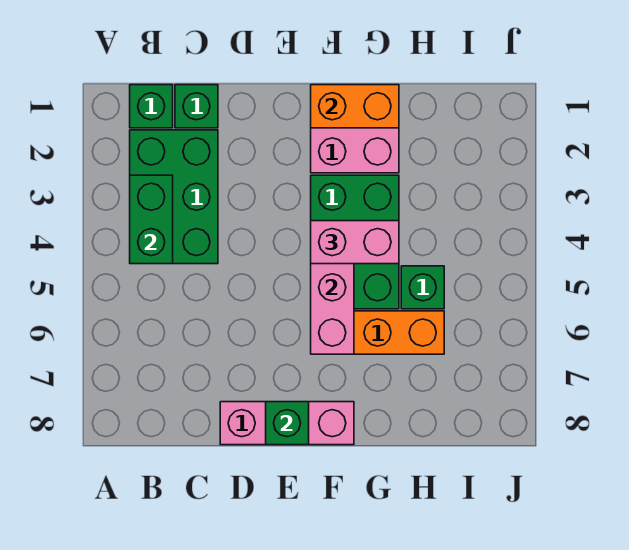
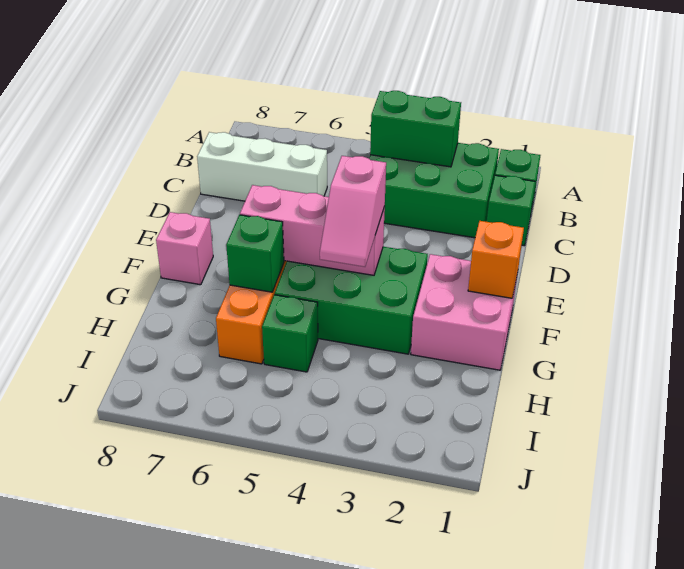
none -> white 1x3 brick [197,132,327,201]
pink 1x3 brick [220,402,354,445] -> pink 1x1 brick [156,212,213,285]
green 1x1 brick [266,402,309,445] -> green 1x1 brick moved to [226,215,284,292]
orange 1x2 brick [311,85,399,128] -> orange 1x1 brick [468,221,524,298]
pink 1x2 brick [311,221,399,264] -> pink 1x2 slope [320,156,386,267]

